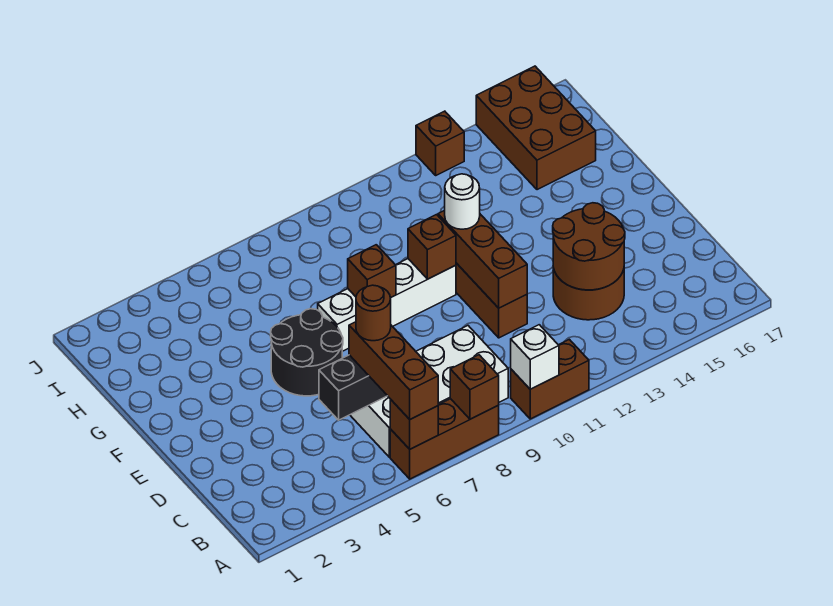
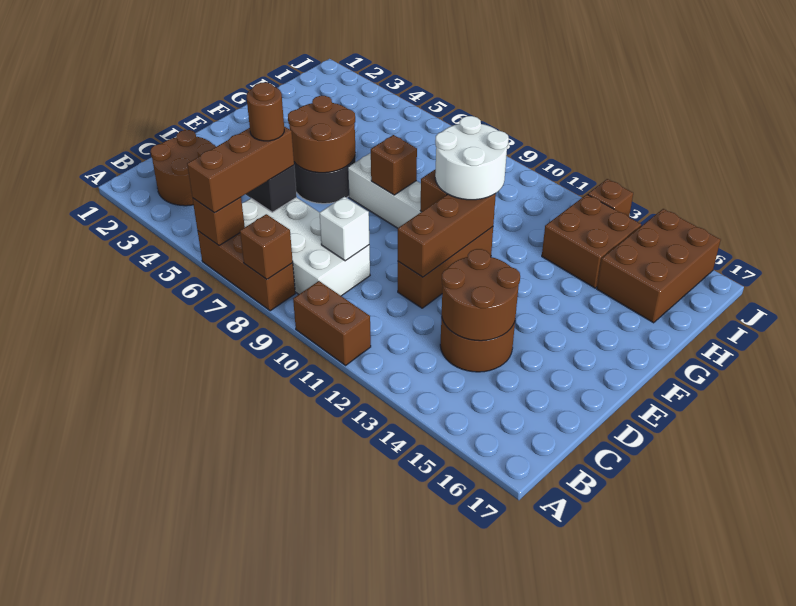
white 1x1 brick [511,325,559,389] -> white 1x1 brick moved to [320,197,369,261]
none -> brown 2x2 round brick [150,130,216,206]
none -> brown 2x2 round brick [288,96,356,173]
white 1x1 round brick [445,174,480,229] -> white 2x2 round brick [435,116,509,200]
none -> brown 2x2 brick [542,194,641,288]

